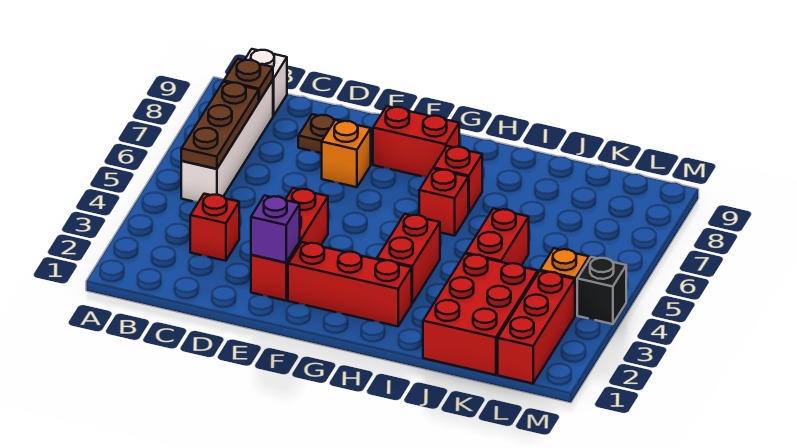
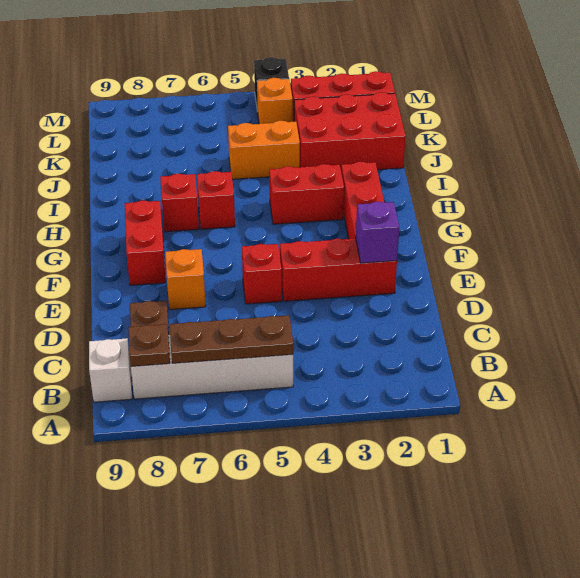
red 1x1 brick [190,194,239,261] -> red 1x1 brick moved to [242,244,282,304]
red 1x2 brick [466,208,529,265] -> orange 1x2 brick [228,121,300,179]

